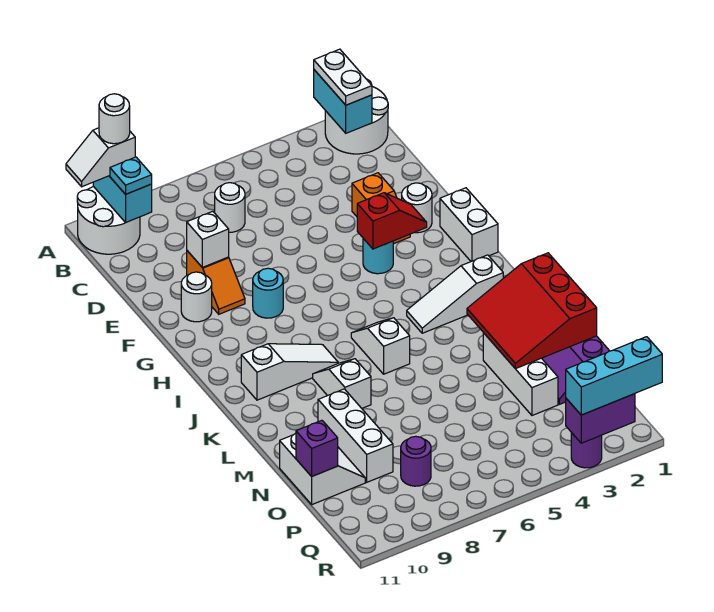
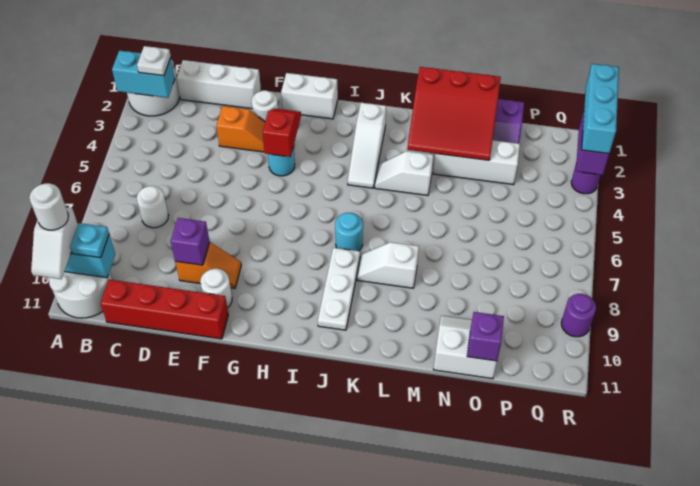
white 1x2 plate [314,49,372,105] -> white 1x1 plate [137,46,171,76]
none -> red 1x4 brick [100,280,228,339]
white 1x1 brick [187,211,229,267] -> purple 1x1 brick [171,218,210,265]
cyan 1x1 round brick [253,268,283,318] -> cyan 1x1 round brick moved to [335,213,363,251]
white 1x2 slope [351,318,410,374] -> white 1x2 slope moved to [375,151,433,195]
white 1x3 slope [241,344,338,400] -> white 1x3 plate [318,248,360,330]
white 1x3 brick [318,389,393,482] -> white 1x3 brick moved to [177,60,261,109]
purple 1x1 round brick [401,436,431,486] -> purple 1x1 round brick moved to [561,294,596,337]

